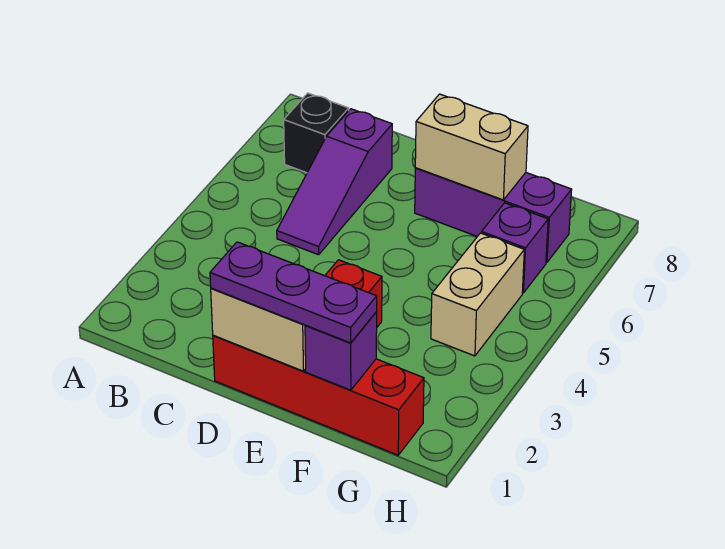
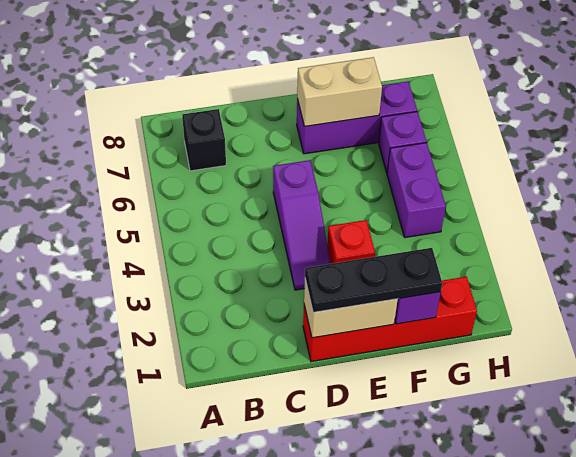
purple 1x3 slope [277,109,392,255] -> purple 1x3 slope moved to [273,160,330,290]
purple 1x3 plate [210,242,377,343] -> black 1x3 plate [305,248,442,312]
tan 1x2 brick [431,233,524,356] -> purple 1x2 brick [387,143,446,237]

